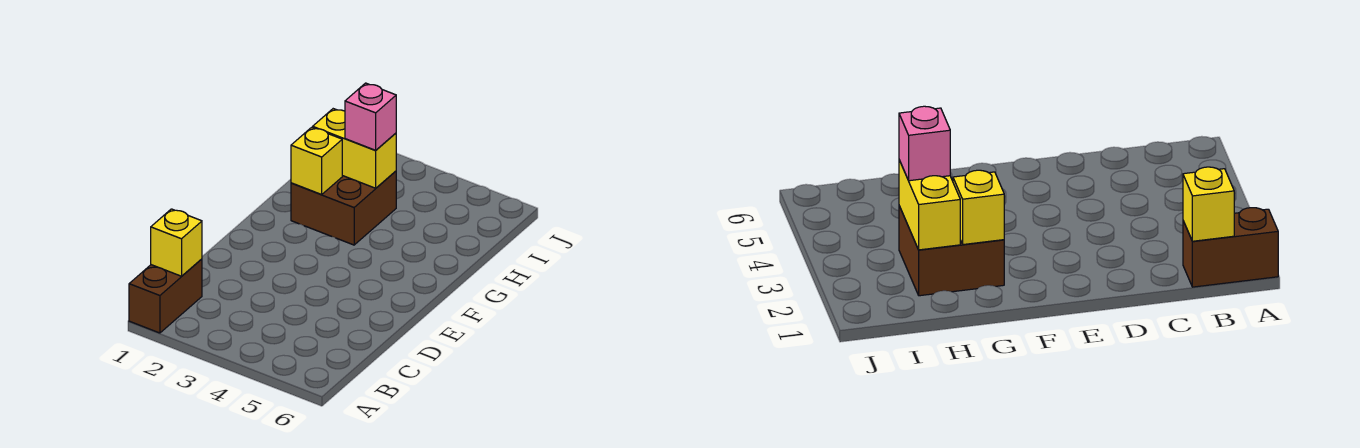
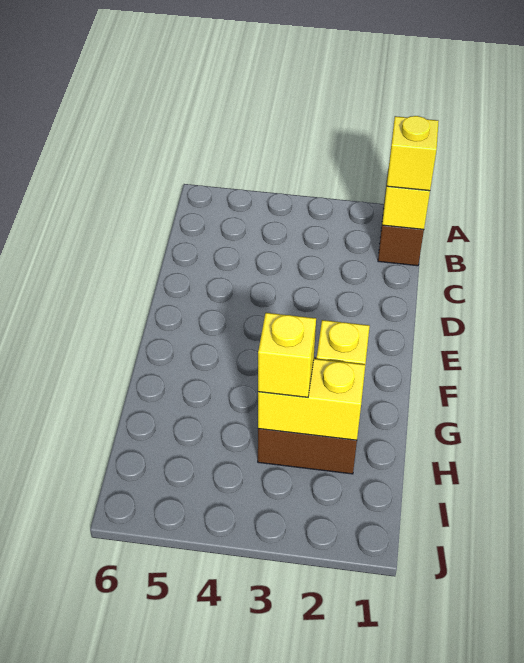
none -> yellow 1x1 brick [387,116,439,191]
pink 1x1 brick [345,83,396,150] -> yellow 1x1 brick [258,313,316,397]

